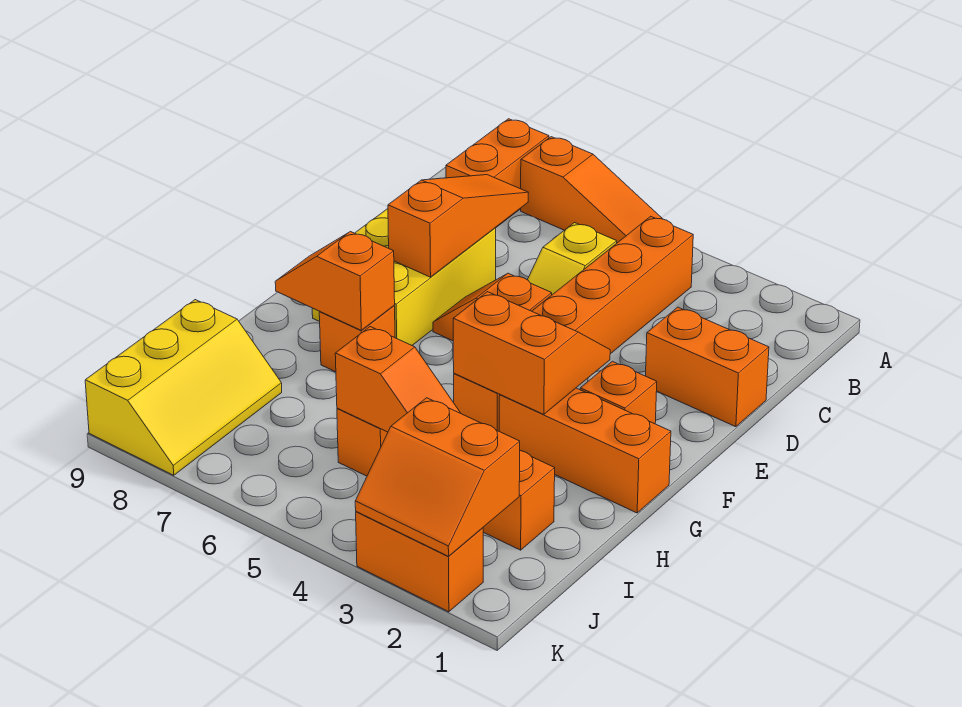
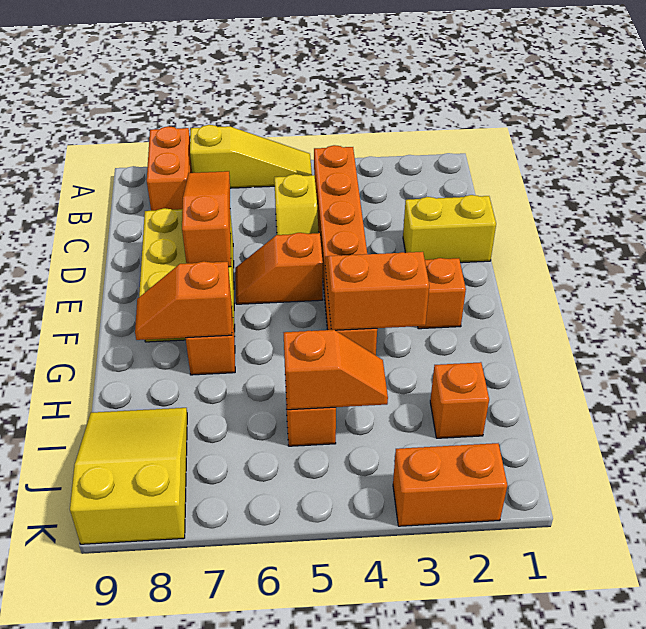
orange 1x3 slope [521,137,662,243] -> yellow 1x3 slope [190,125,312,188]
orange 1x2 brick [646,307,769,427] -> yellow 1x2 brick [403,195,496,263]
orange 1x3 brick [499,388,671,513] -> none
yellow 2x3 slope [85,300,282,475] -> yellow 2x3 slope turned to [70,408,187,544]
orange 2x2 slope [355,398,520,556] -> none

